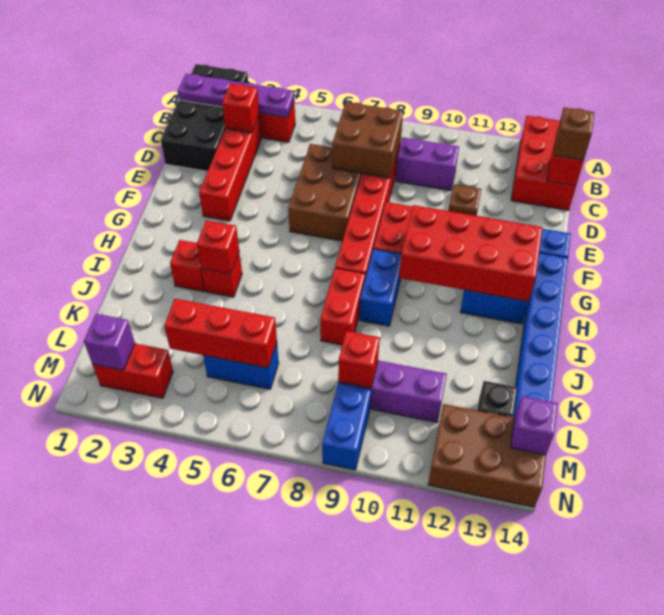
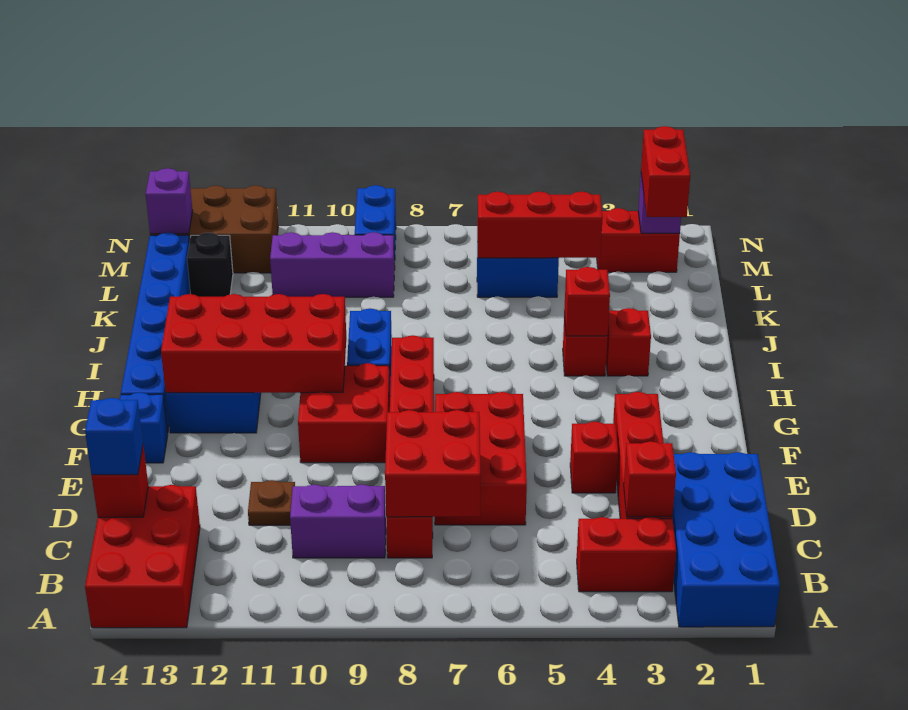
black 2x4 brick [161,64,248,171] -> blue 2x4 brick [672,452,780,627]
purple 1x4 plate [177,74,294,117] -> none
brown 2x2 brick [332,102,403,178] -> red 2x2 brick [385,410,480,517]
brown 1x1 brick [554,108,594,161] -> blue 1x1 brick [85,398,143,475]
brown 2x3 brick [288,144,362,241] -> red 2x3 brick [435,392,527,525]
red 1x2 brick [320,268,365,345] -> red 1x2 brick moved to [641,126,690,217]
red 1x1 brick [338,331,380,388] -> red 1x1 brick moved to [570,422,618,493]

